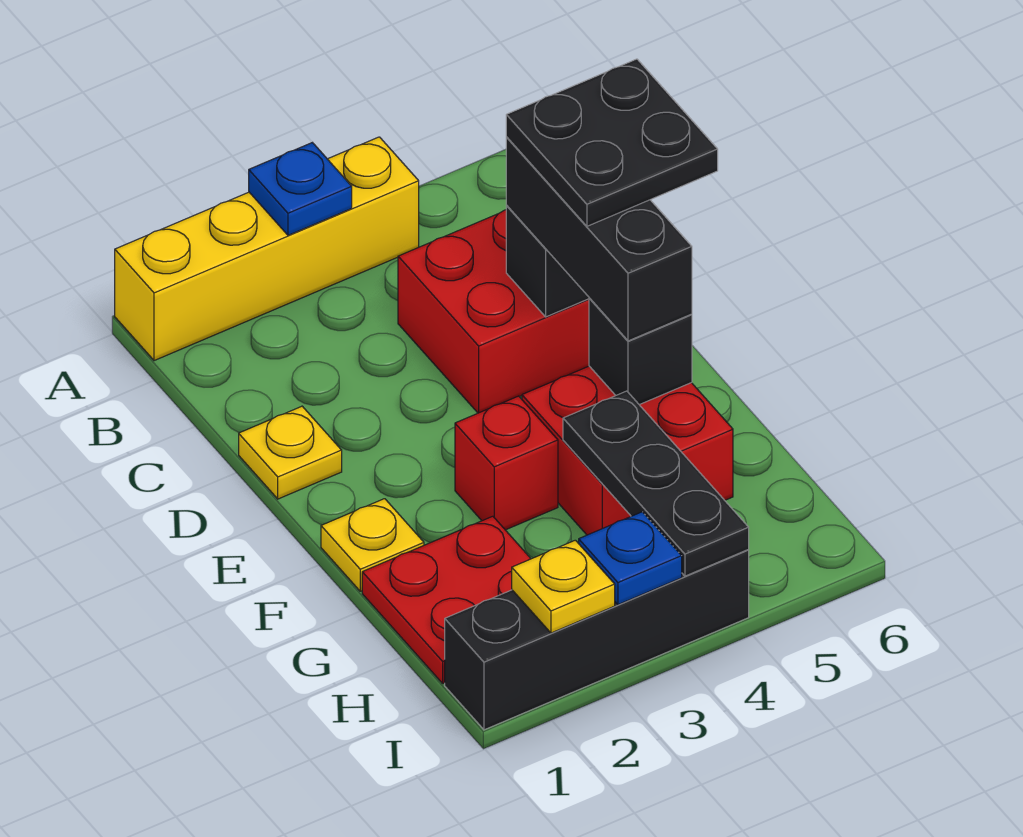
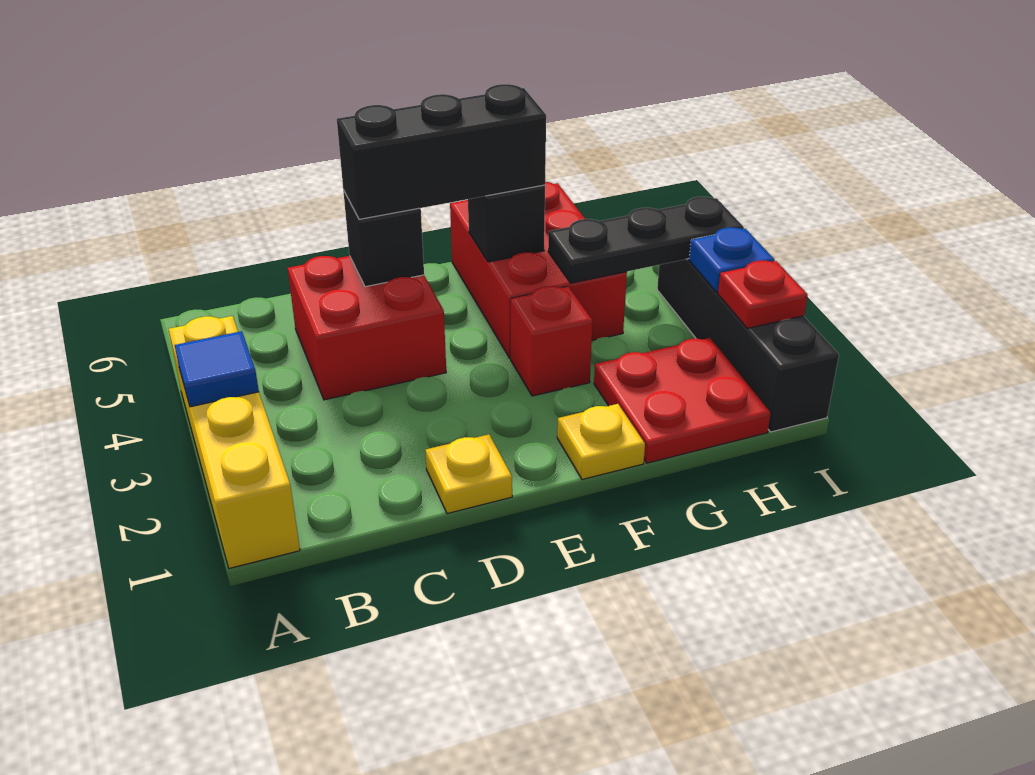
blue 1x1 plate [249,143,352,235] -> blue 1x1 tile [175,331,259,407]
black 2x2 plate [506,59,718,226] -> none
red 2x2 brick [522,366,733,535] -> red 2x3 brick [450,182,627,359]
yellow 1x1 plate [512,540,615,633] -> red 1x1 plate [718,261,808,329]

